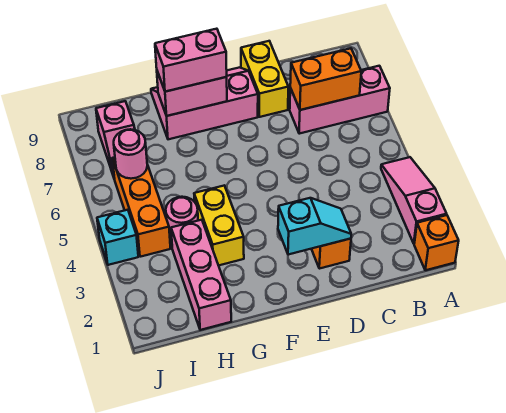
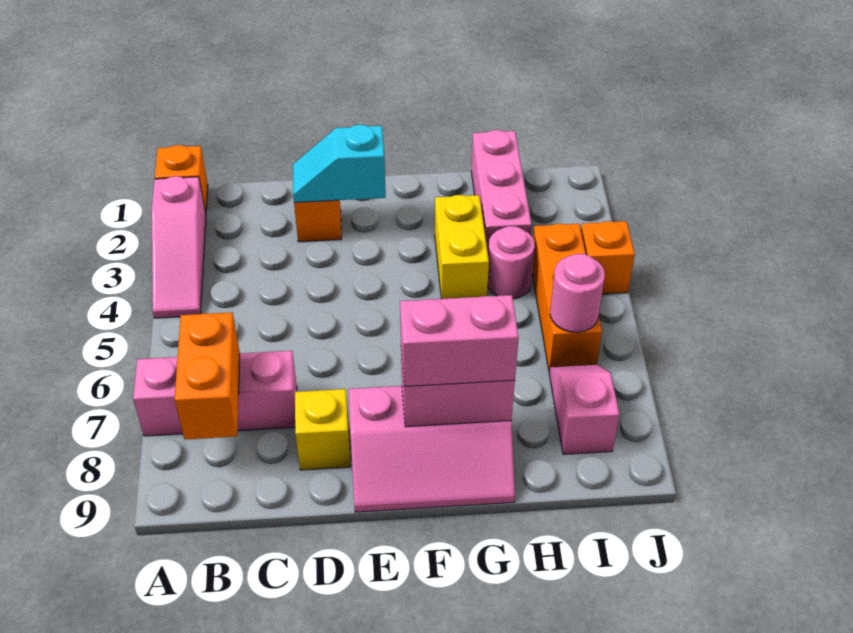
orange 1x2 brick [290,48,361,110] -> orange 1x2 brick turned to [175,312,240,439]
yellow 1x2 brick [241,41,288,117] -> yellow 1x1 brick [295,389,351,470]
cyan 1x1 brick [97,210,138,265] -> orange 1x1 brick [581,221,635,294]

